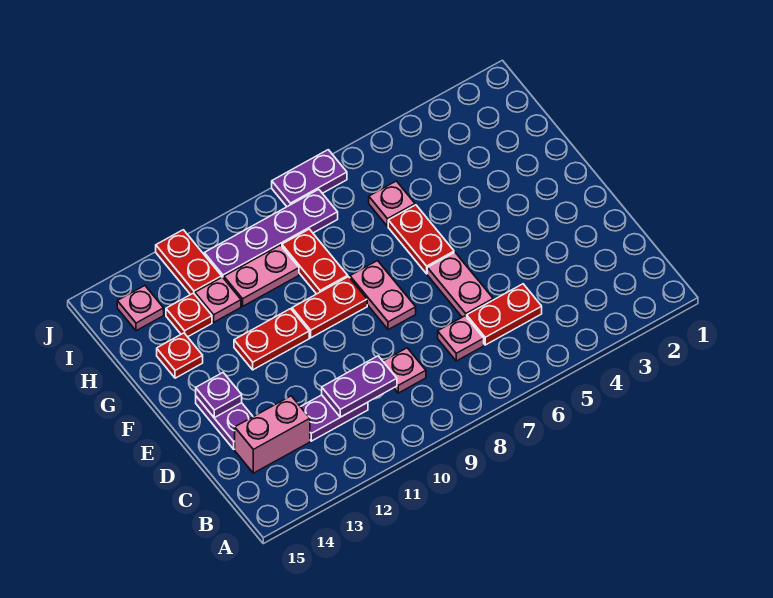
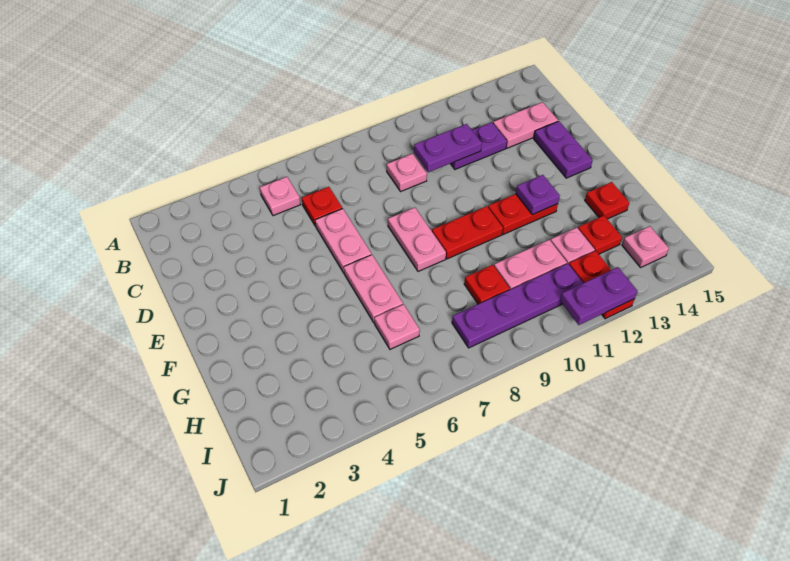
red 1x2 plate [467,284,542,345] -> red 1x1 plate [302,187,342,226]
pink 1x1 plate [438,316,484,361] -> pink 1x1 plate moved to [260,177,301,216]
pink 1x2 brick [235,396,310,473] -> pink 1x2 plate [493,102,558,148]
purple 1x1 plate [196,373,242,418] -> purple 1x1 plate moved to [516,175,560,215]
red 1x2 plate [388,205,454,274] -> pink 1x2 plate [344,255,403,323]
red 1x2 plate [282,229,348,294] -> red 1x1 plate [464,265,510,304]
purple 1x2 plate [272,150,347,207] -> purple 1x2 plate moved to [560,267,638,325]

